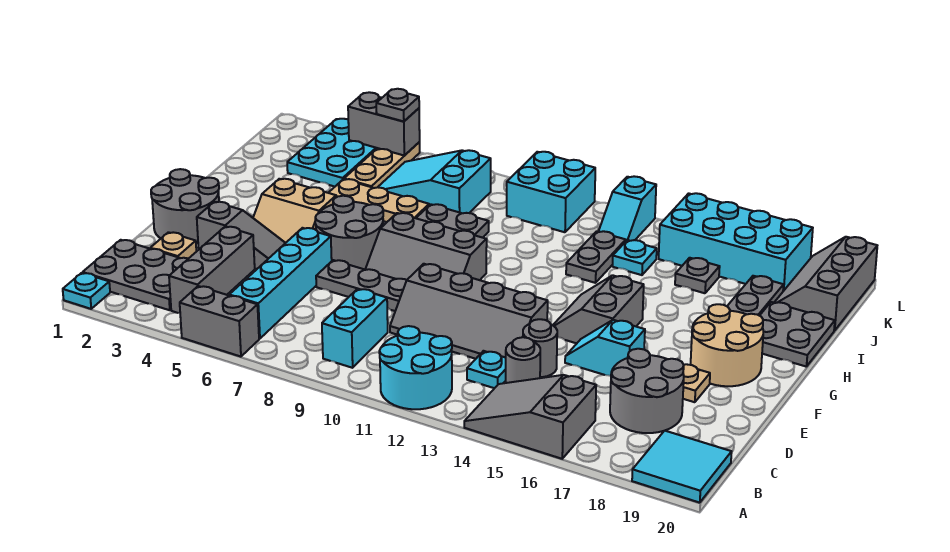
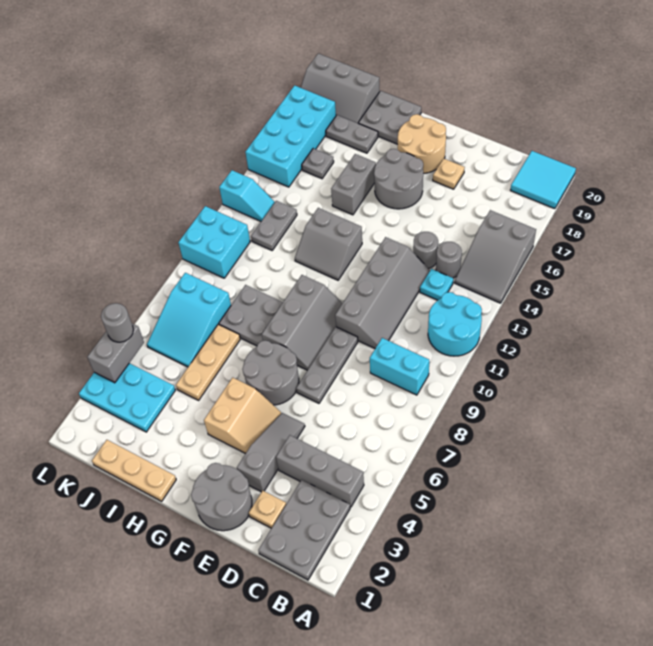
cyan 1x1 plate [63,273,110,309] -> none
grey 1x2 brick [180,286,259,357] -> grey 1x2 brick moved to [331,154,376,215]
cyan 1x4 brick [229,228,332,339] -> none
grey 2x2 round brick [610,349,684,433] -> grey 2x2 round brick moved to [374,149,423,209]
cyan 1x2 slope [565,320,645,376] -> none
grey 2x2 slope [553,275,644,343] -> grey 2x2 slope moved to [295,208,362,280]
grey 1x2 plate [566,231,626,283] -> grey 1x2 plate turned to [251,201,297,250]
tan 1x3 plate [344,142,420,188] -> tan 1x3 plate moved to [92,440,176,501]
cyan 1x1 plate [613,240,657,275] -> none
grey 1x1 plate [376,89,419,122] -> grey 1x1 round brick [101,303,133,342]

